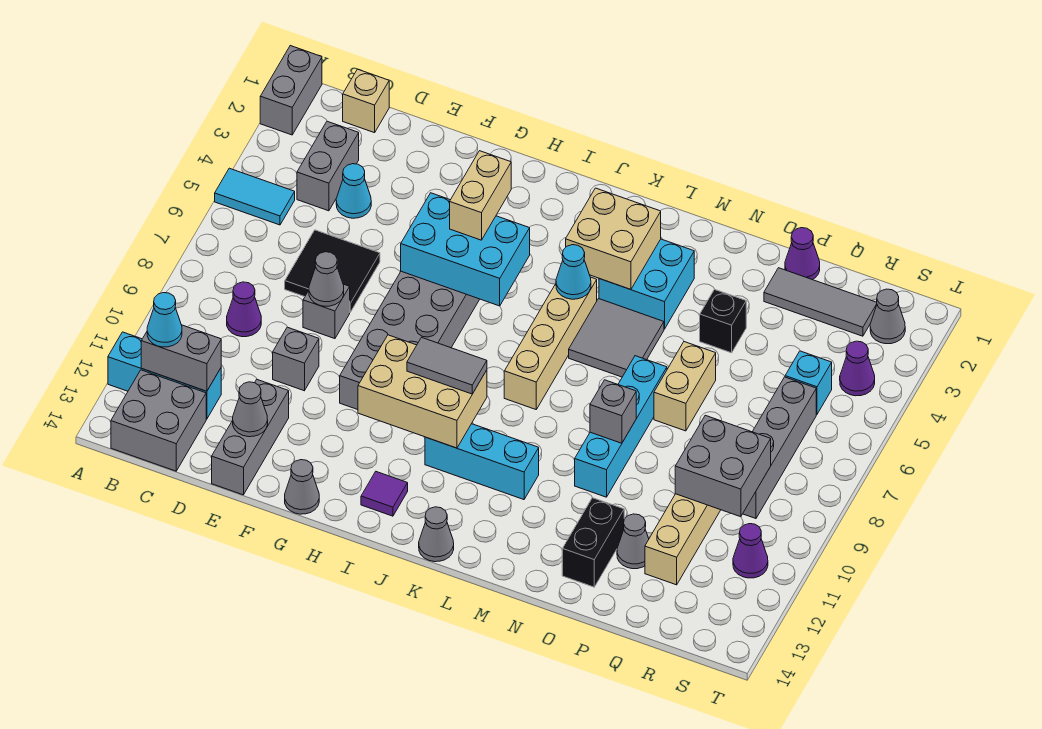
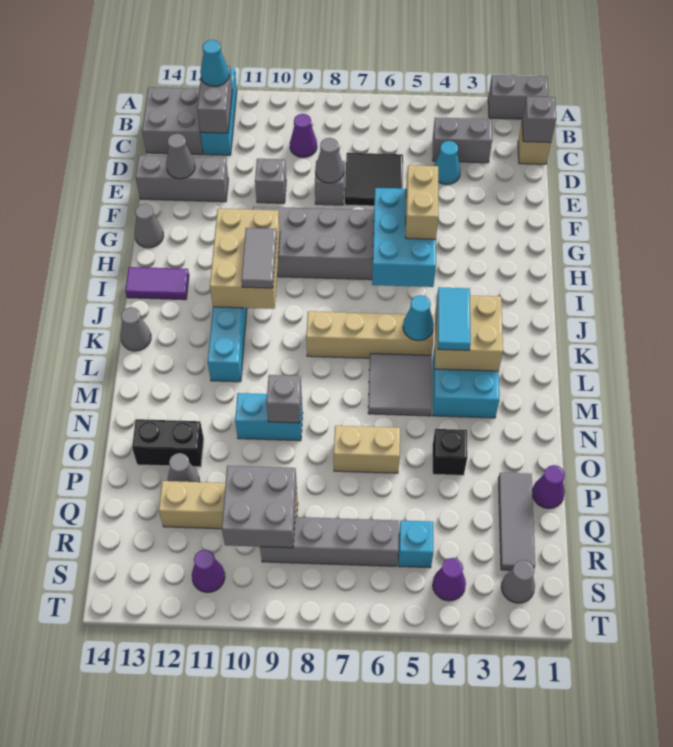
cyan 1x2 tile [215,168,295,225] -> cyan 1x2 tile moved to [438,287,471,350]
none -> grey 1x1 brick [522,96,556,142]
tan 1x2 brick [450,151,511,240] -> tan 1x2 brick turned to [406,165,438,239]
purple 1x1 tile [361,472,408,516] -> purple 1x2 tile [125,267,189,300]
cyan 1x4 brick [575,356,667,497] -> cyan 1x2 brick [235,393,303,441]

